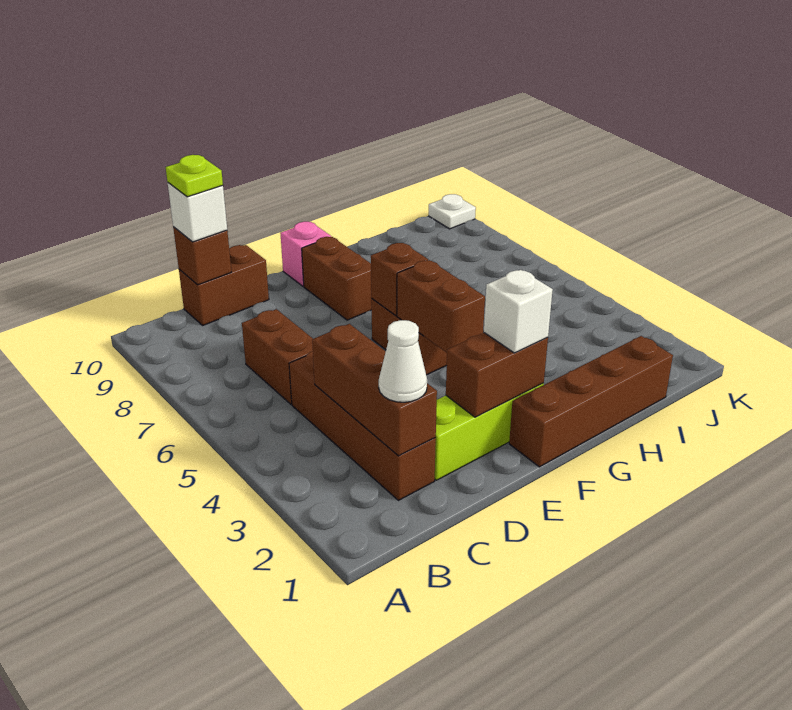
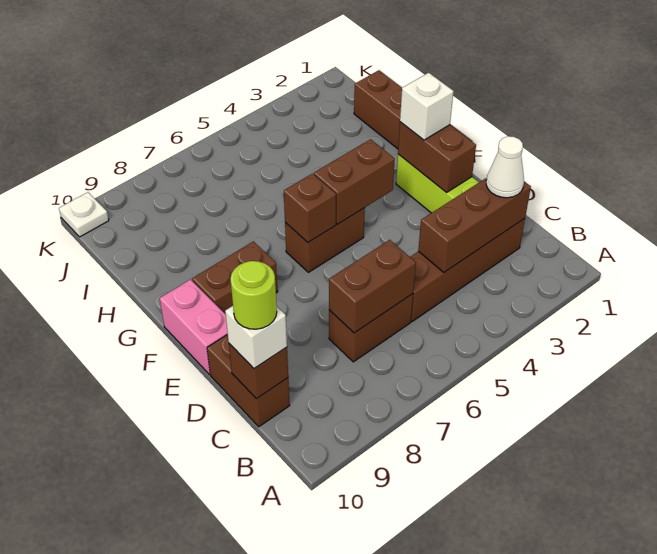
none -> brown 1x2 brick [329,240,416,333]
lime 1x1 plate [166,155,223,197] -> lime 1x1 round brick [230,261,277,329]
pink 1x1 brick [280,222,331,286] -> pink 1x2 brick [160,280,228,375]

